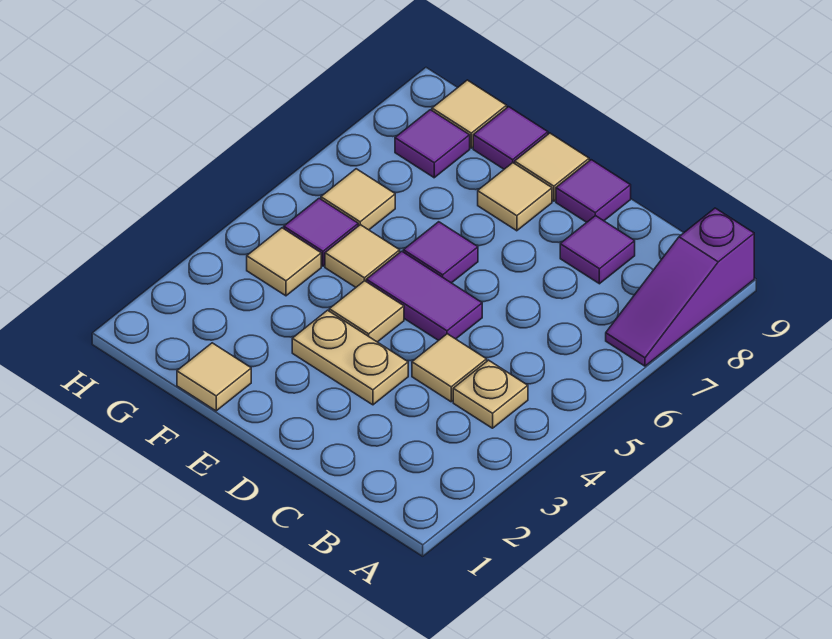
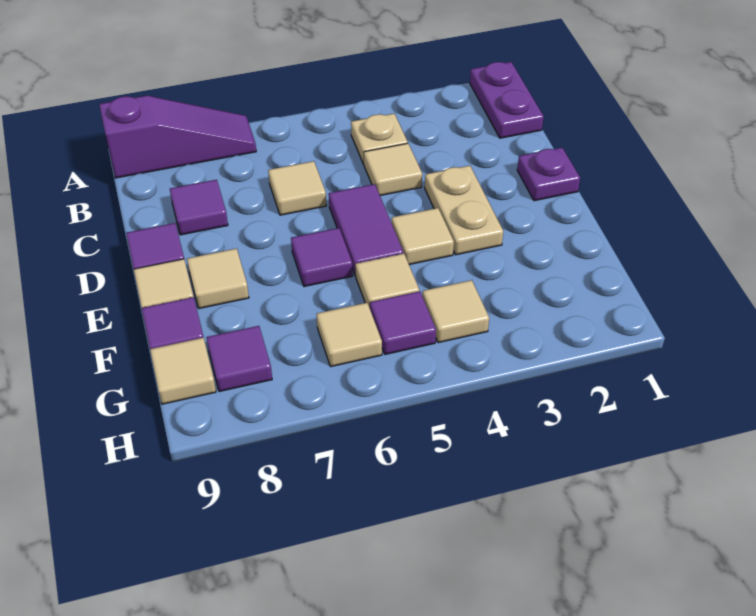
none -> purple 1x2 plate [470,62,544,138]
none -> purple 1x1 plate [517,148,580,201]
tan 1x1 tile [177,343,251,411] -> tan 1x1 tile moved to [268,161,326,215]

